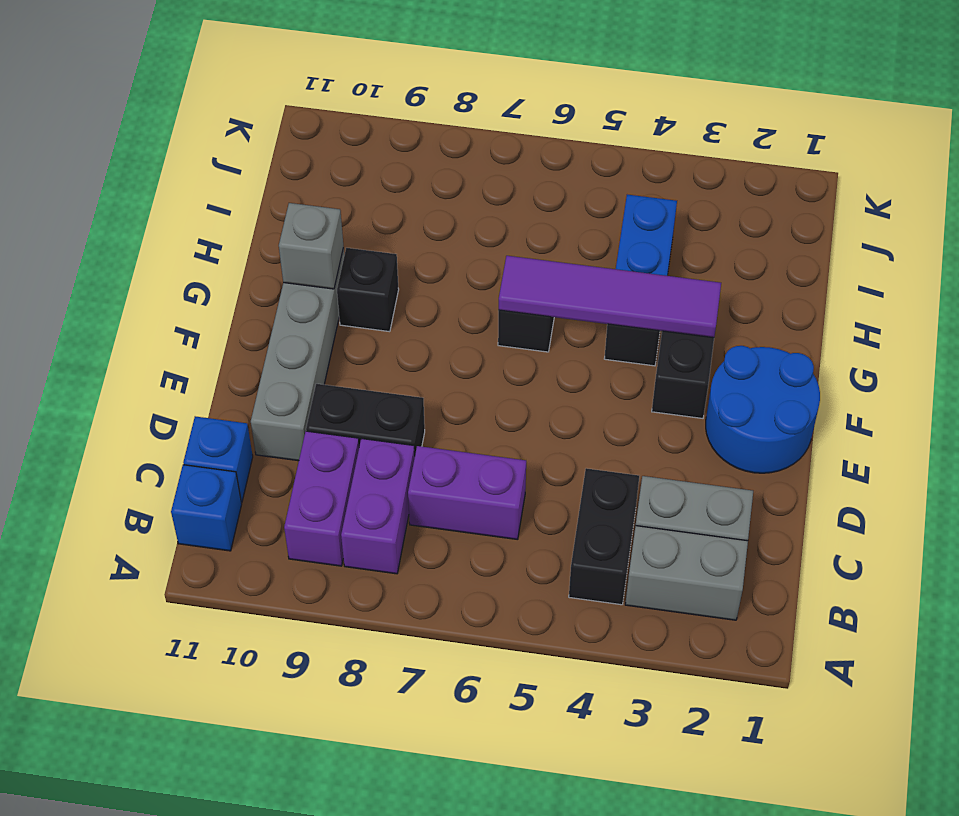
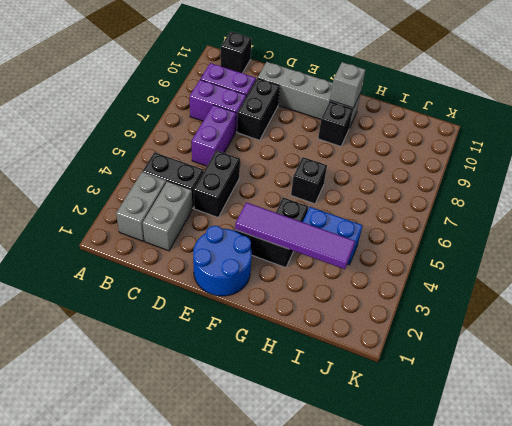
blue 1x1 brick [171,465,242,551] -> black 1x1 brick [221,31,252,73]
blue 1x1 brick [183,416,253,502] -> none
none -> black 1x2 brick [194,150,240,217]
purple 1x4 tile [499,256,721,338] -> purple 1x4 tile turned to [235,202,355,269]

